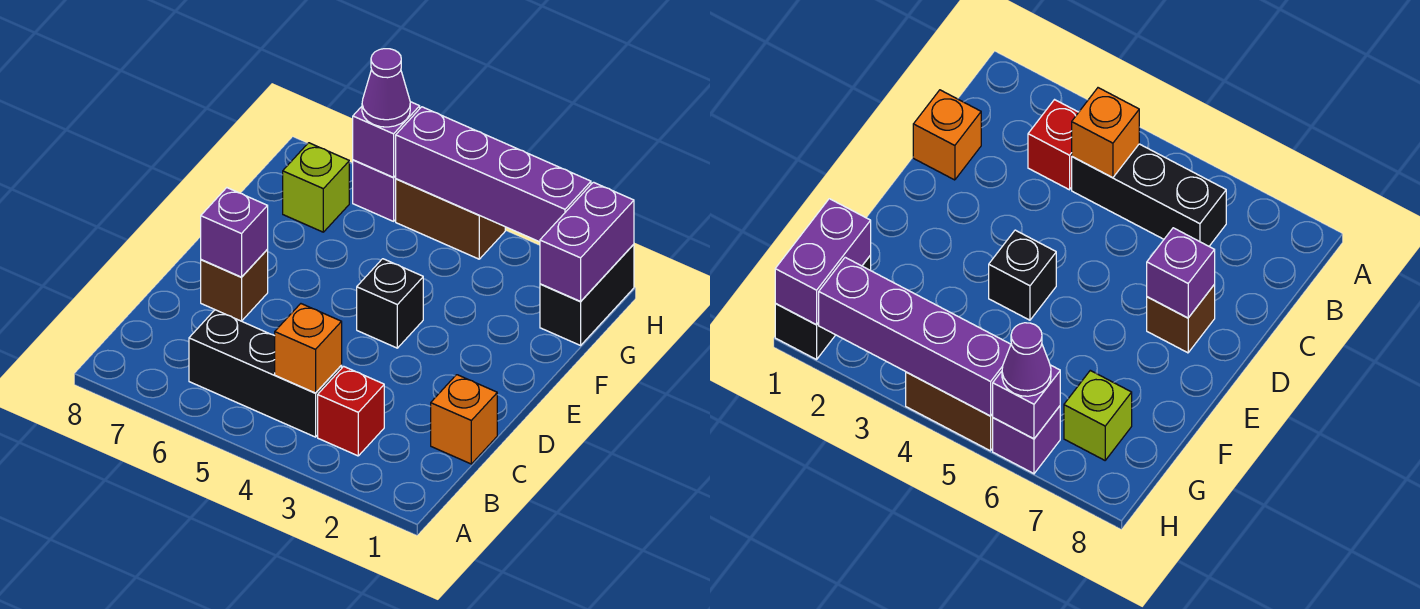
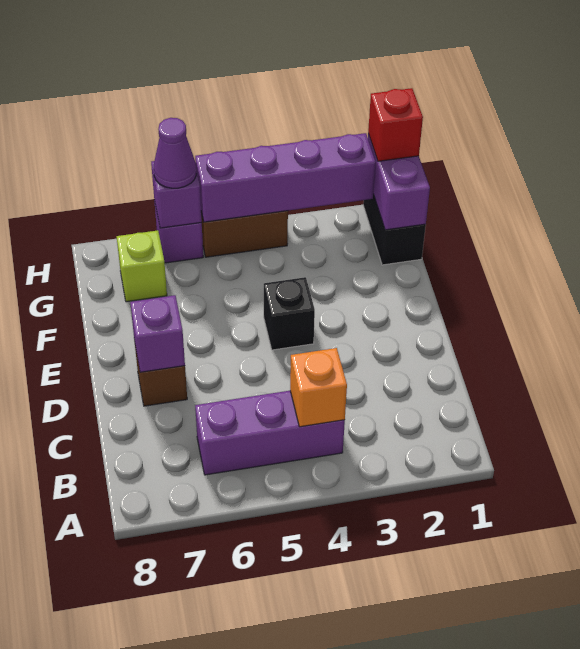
red 1x1 brick [318,366,384,456] -> red 1x1 brick moved to [368,88,423,161]
black 1x3 brick [189,310,342,437] -> purple 1x3 brick [195,391,345,475]
orange 1x1 brick [431,375,497,464] -> none

